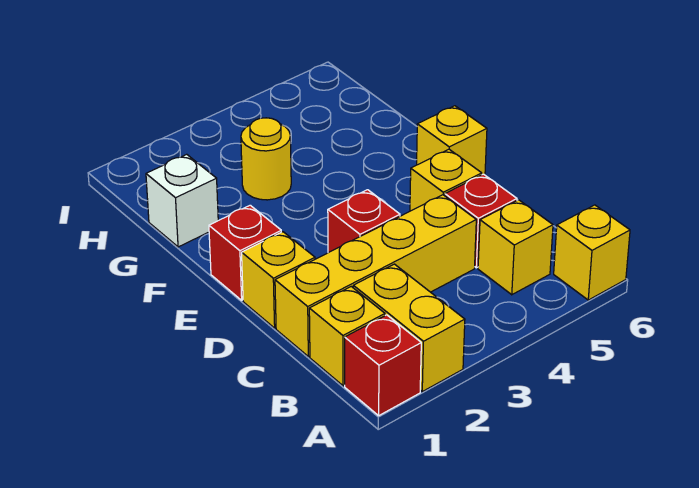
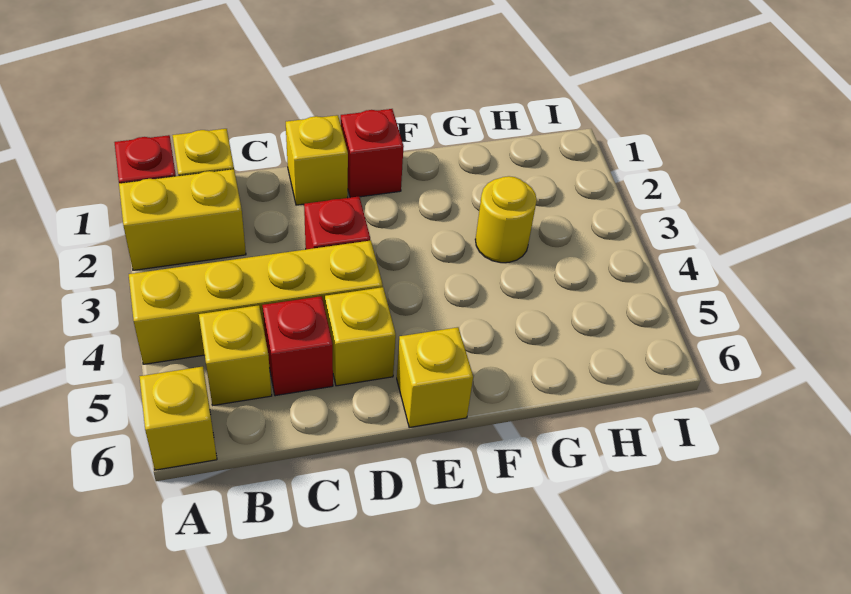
yellow 1x4 brick [275,195,476,357] -> yellow 1x4 brick turned to [129,240,383,364]
white 1x1 brick [146,154,218,247] -> none

